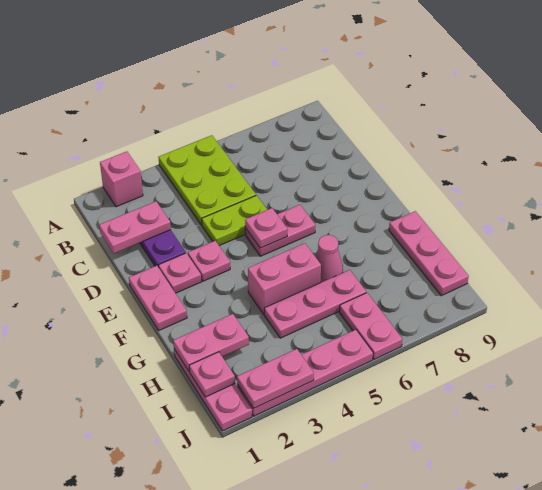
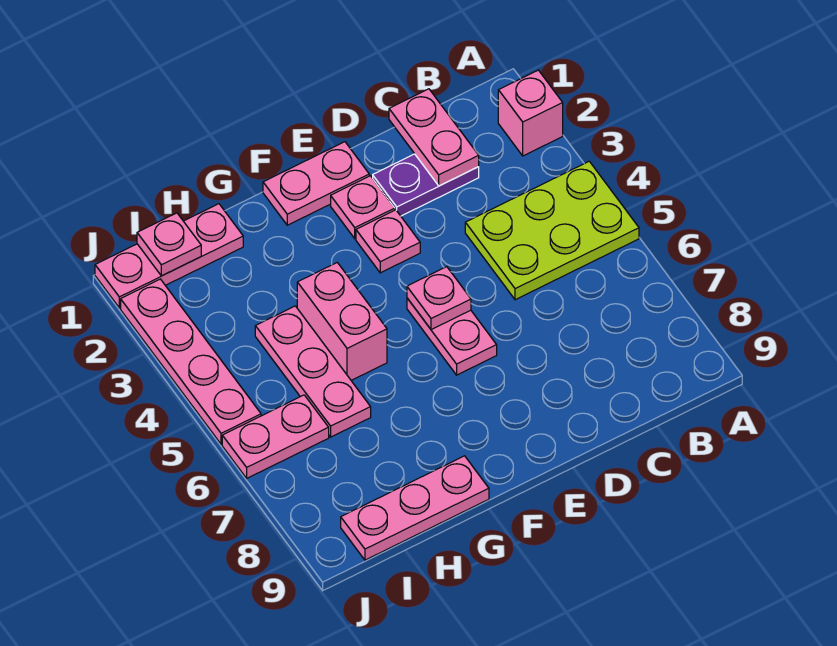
lime 1x2 plate [202,195,267,246] -> none
pink 1x1 cone [315,235,343,283] -> none
pink 1x2 plate [173,314,249,372] -> none
pink 1x2 plate [237,349,314,409] -> none

